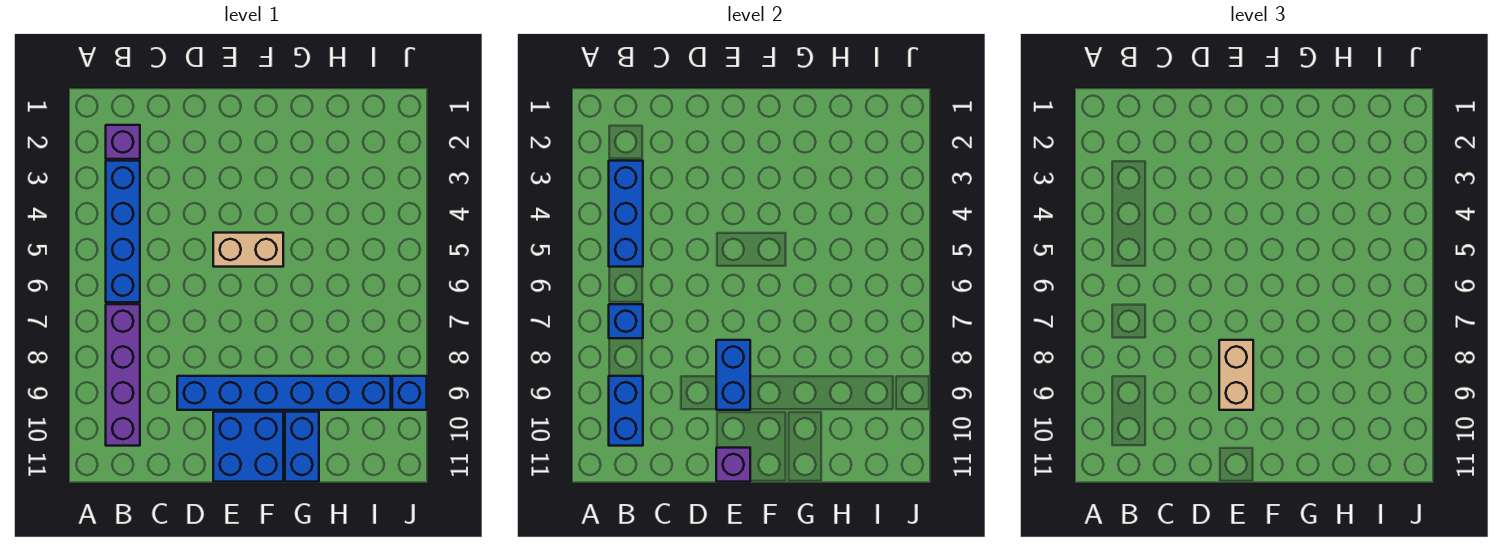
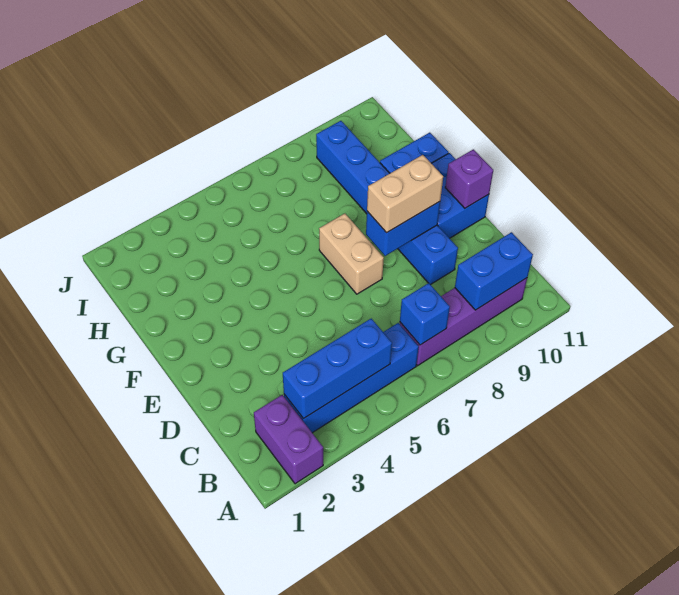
purple 1x1 brick [106,125,140,159] -> purple 1x2 brick [254,395,323,484]
tan 1x2 brick [213,233,283,267] -> tan 1x2 brick moved to [319,214,384,294]
blue 1x1 brick [392,376,427,410] -> none

